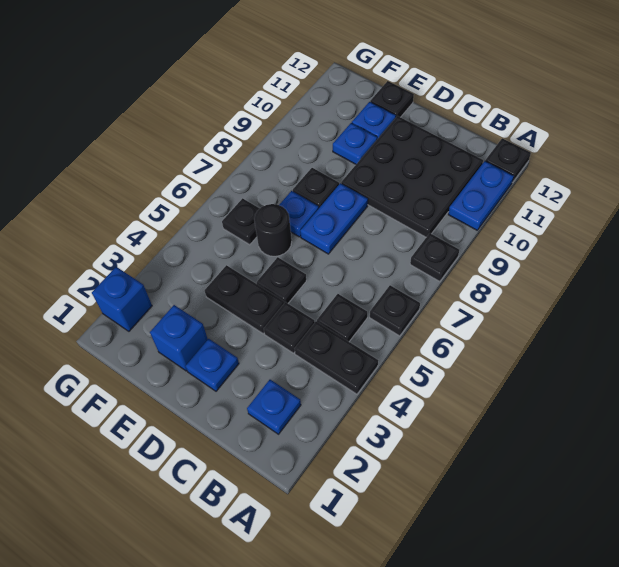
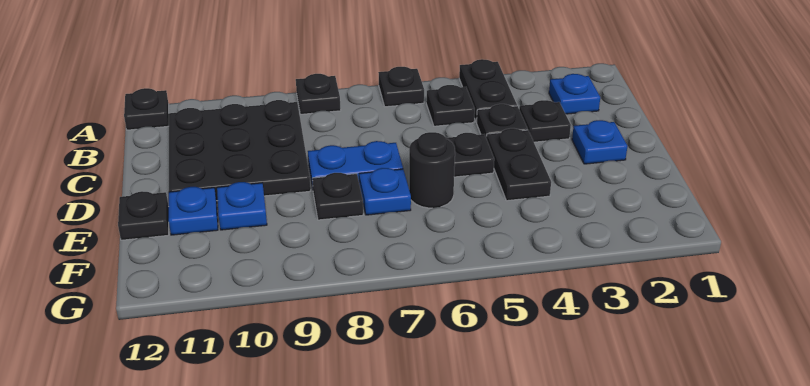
blue 1x2 plate [448,161,514,230] -> none
blue 1x1 brick [150,305,208,371] -> none
black 1x1 plate [222,198,260,245] -> black 1x1 plate moved to [519,100,571,142]
blue 1x1 brick [92,267,152,331] -> none

